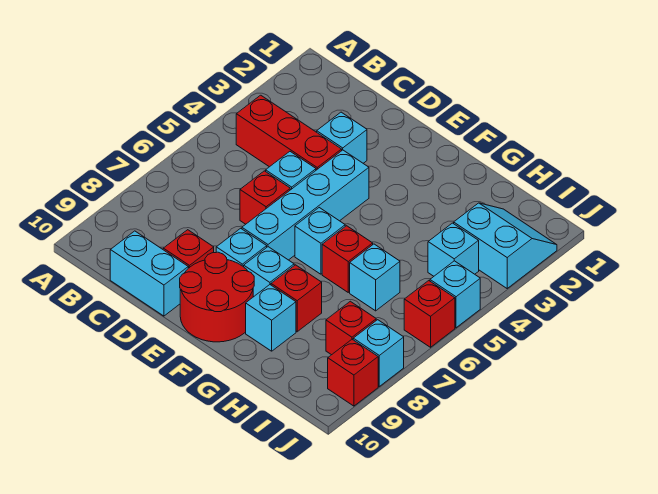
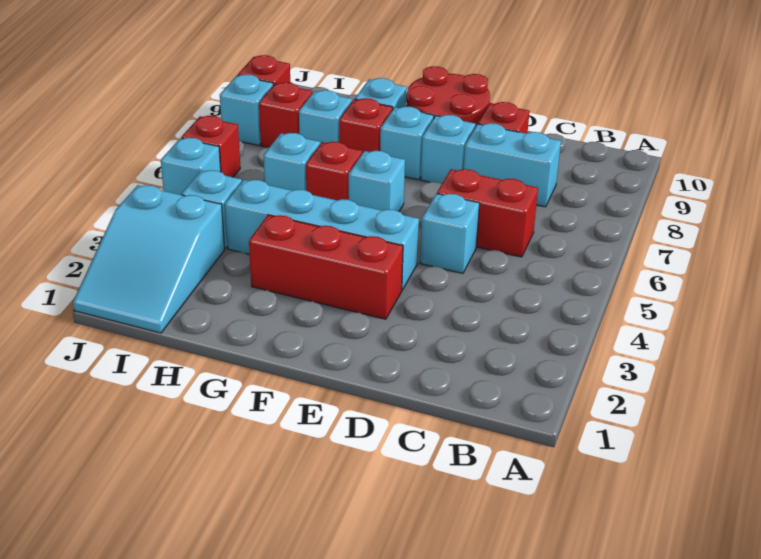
red 1x3 brick [236,95,342,170] -> red 1x3 brick moved to [249,215,403,319]
cyan 1x2 brick [110,231,188,316] -> cyan 1x2 brick moved to [464,123,561,207]
cyan 1x1 brick [317,112,367,163] -> cyan 1x1 brick moved to [299,90,352,144]
red 1x1 brick [240,171,290,224] -> red 1x2 brick [437,169,538,257]
cyan 1x4 brick [242,150,369,260] -> cyan 1x4 brick turned to [225,180,419,290]
cyan 2x2 slope [454,203,557,288] -> cyan 2x3 slope [73,185,225,333]

